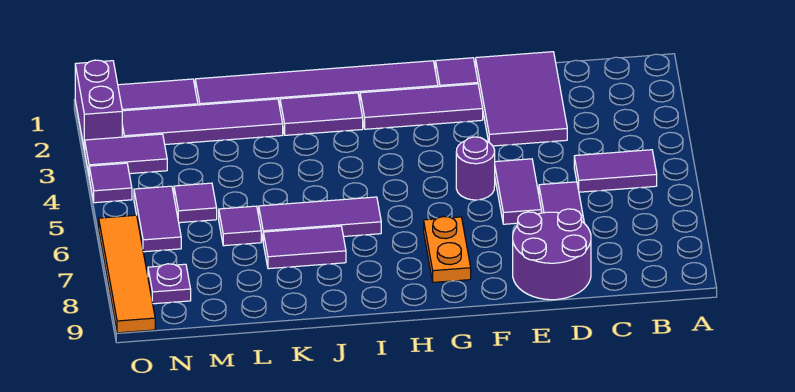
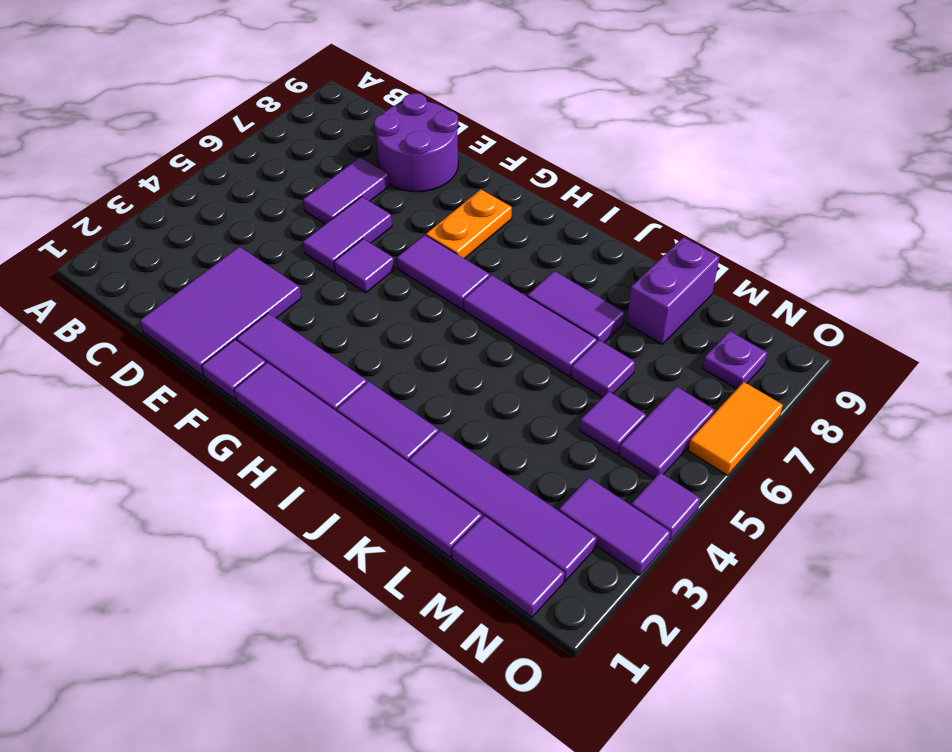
purple 1x2 tile [574,150,657,192] -> purple 1x2 tile moved to [397,235,490,309]
purple 1x1 round brick [456,137,495,200] -> purple 1x1 tile [334,239,395,293]
purple 1x2 brick [75,60,122,150] -> purple 1x2 brick moved to [627,237,719,344]
orange 1x4 tile [99,215,155,333] -> orange 1x2 tile [688,382,783,475]

